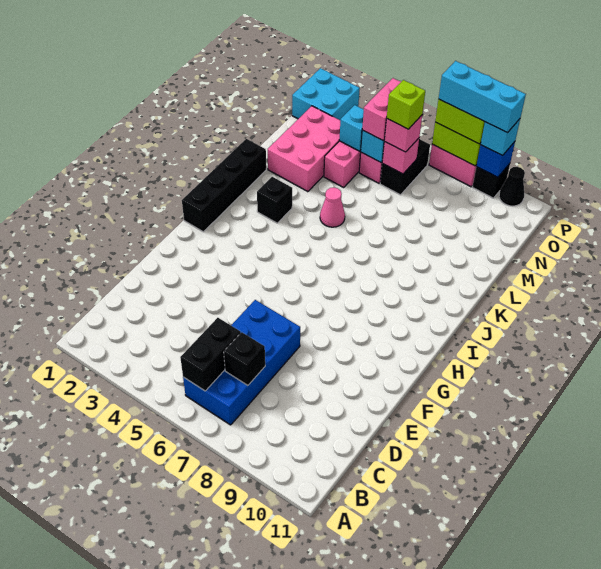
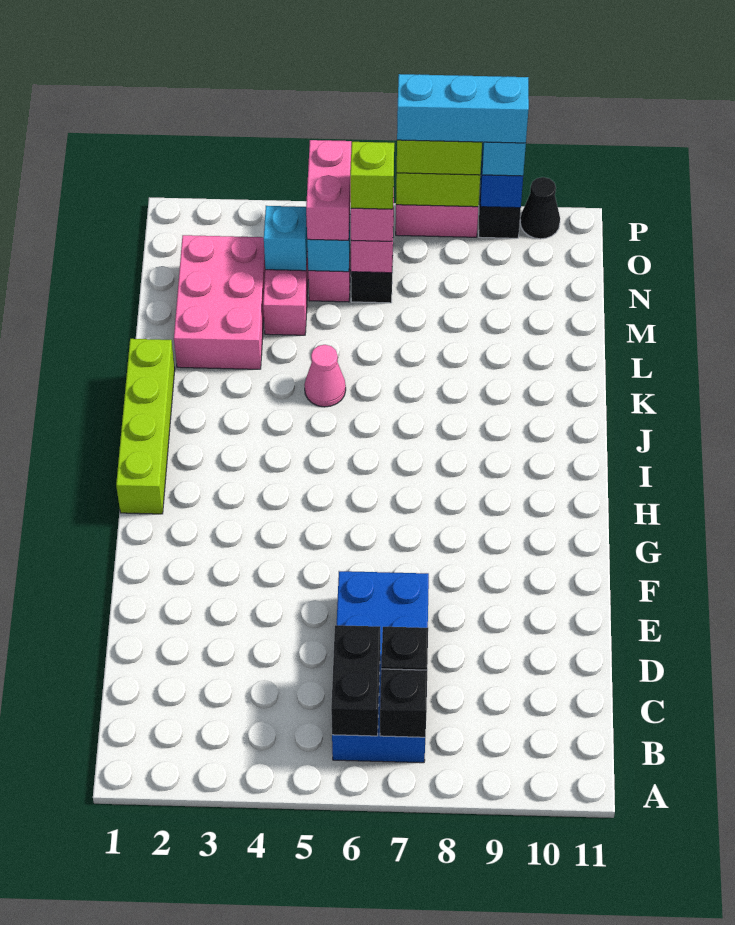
black 1x4 brick [182,139,266,232] -> lime 1x4 brick [116,339,175,514]
black 1x1 brick [257,177,292,223] -> black 1x1 brick moved to [380,669,427,737]
cyan 2x2 brick [292,68,360,120] -> none

